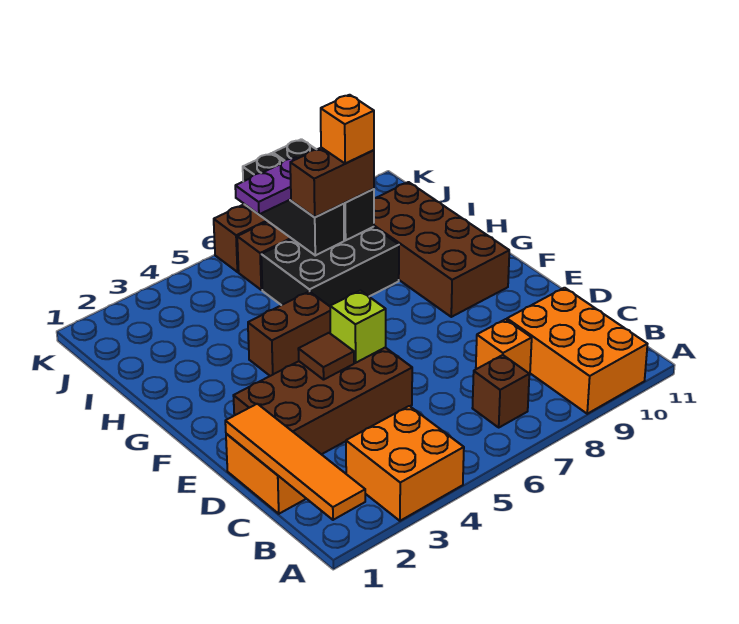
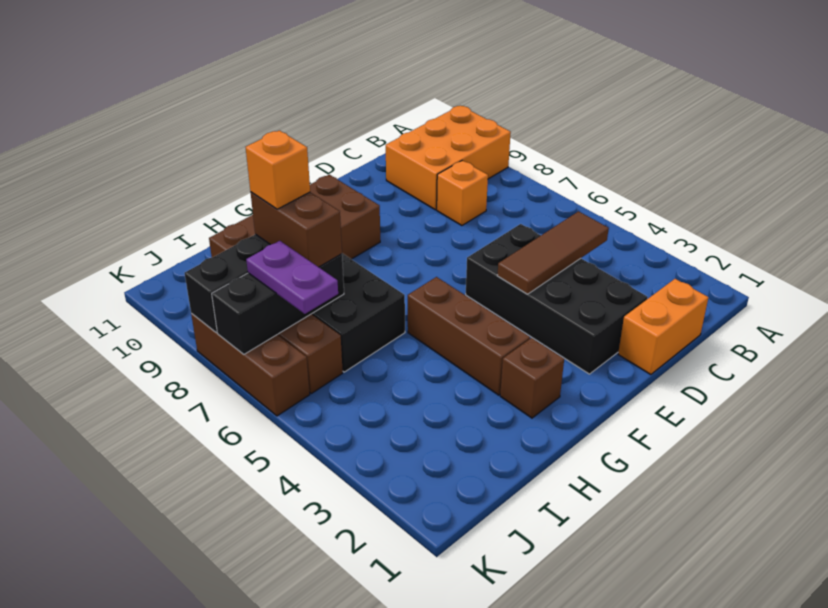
orange 1x4 tile [225,404,365,520] -> none
orange 2x2 brick [346,406,464,521] -> none
brown 1x1 brick [473,355,529,427] -> brown 1x1 brick moved to [500,338,564,418]
brown 2x4 brick [233,347,412,454] -> black 2x4 brick [466,224,648,374]
brown 1x1 tile [298,333,354,380] -> brown 1x3 tile [497,211,609,294]
lime 1x1 brick [330,291,386,363] -> none
brown 1x2 brick [248,291,330,376] -> brown 1x3 brick [408,277,530,395]

